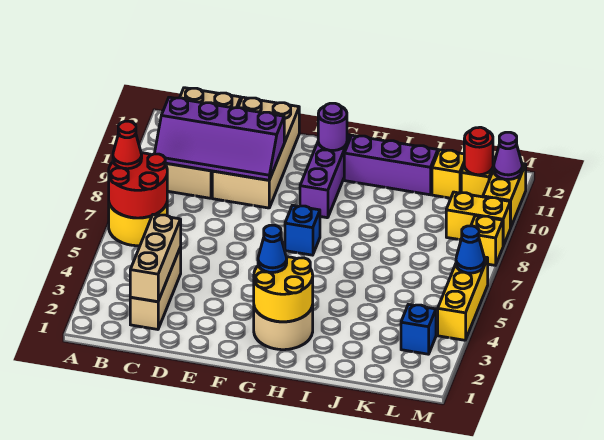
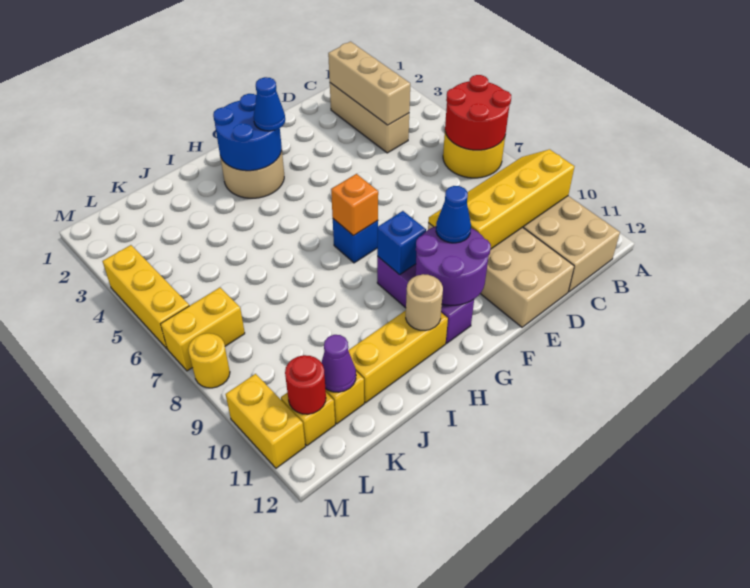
red 1x1 cone [113,121,142,169] -> none
purple 2x4 slope [154,97,284,180] -> yellow 2x4 slope [428,149,575,249]
yellow 2x2 round brick [254,257,313,322] -> blue 2x2 round brick [213,94,282,171]
none -> orange 1x1 brick [331,174,378,236]
purple 1x1 round brick [318,103,347,151] -> purple 2x2 round brick [415,226,491,305]
purple 1x3 brick [344,135,438,195] -> yellow 1x3 brick [348,311,448,403]
none -> tan 1x1 round brick [406,274,443,330]
blue 1x1 brick [401,304,436,354] -> blue 1x1 brick moved to [377,211,426,275]
yellow 1x2 brick [446,192,510,246] -> yellow 1x2 brick moved to [161,288,245,371]
blue 1x1 cone [456,226,485,273] -> blue 1x1 cone moved to [436,186,471,243]
yellow 1x1 brick [471,216,503,265] -> yellow 1x1 round brick [188,333,230,388]
purple 1x1 cone [494,132,522,180] -> purple 1x1 cone moved to [321,335,356,392]

